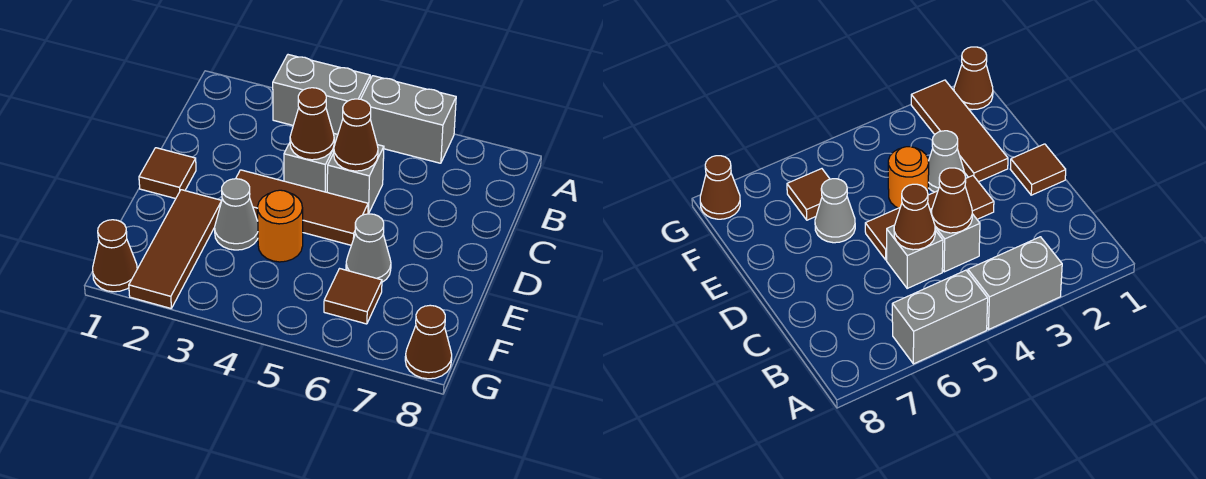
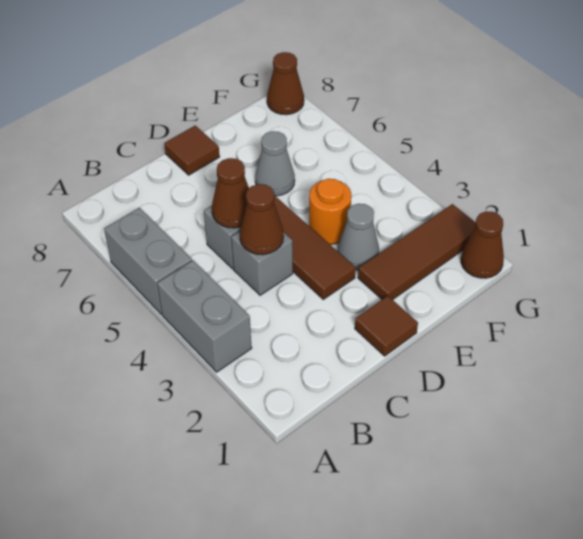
brown 1x1 tile [324,269,382,324] -> brown 1x1 tile moved to [164,126,220,175]

